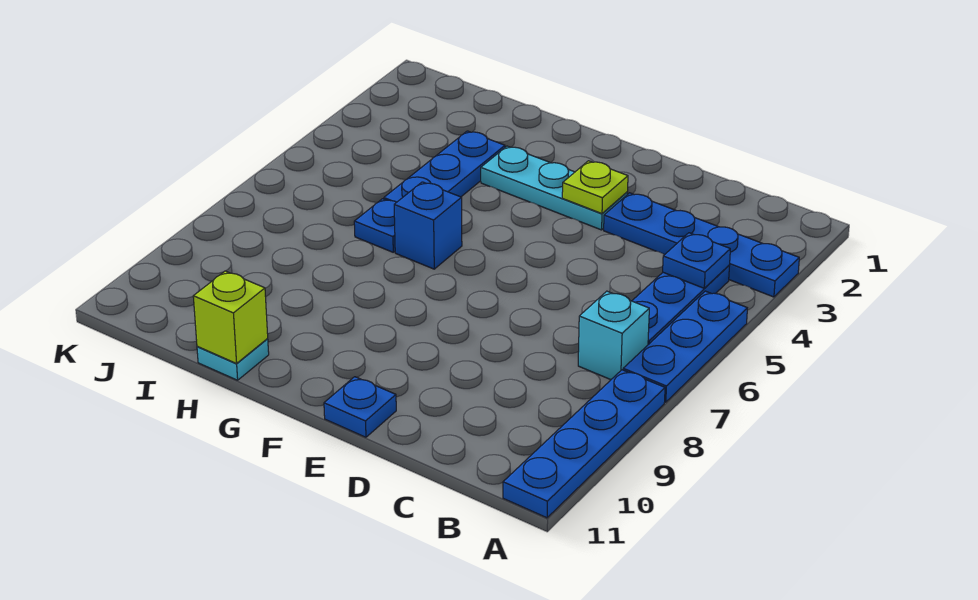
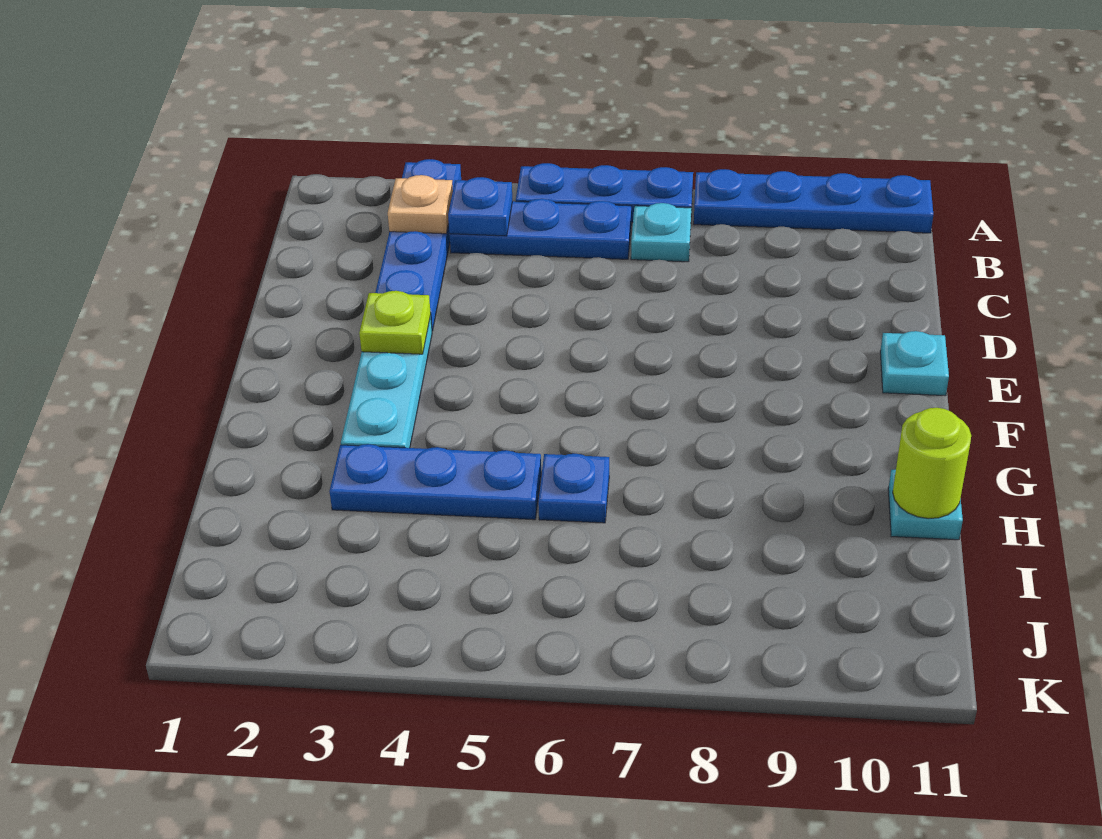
none -> tan 1x1 plate [388,175,453,234]
cyan 1x1 brick [578,291,649,380] -> cyan 1x1 plate [631,203,691,262]
blue 1x1 plate [324,377,396,437] -> cyan 1x1 plate [880,331,949,396]
blue 1x1 brick [394,182,462,269] -> none
lime 1x1 brick [193,271,268,364] -> lime 1x1 round brick [893,408,971,519]

